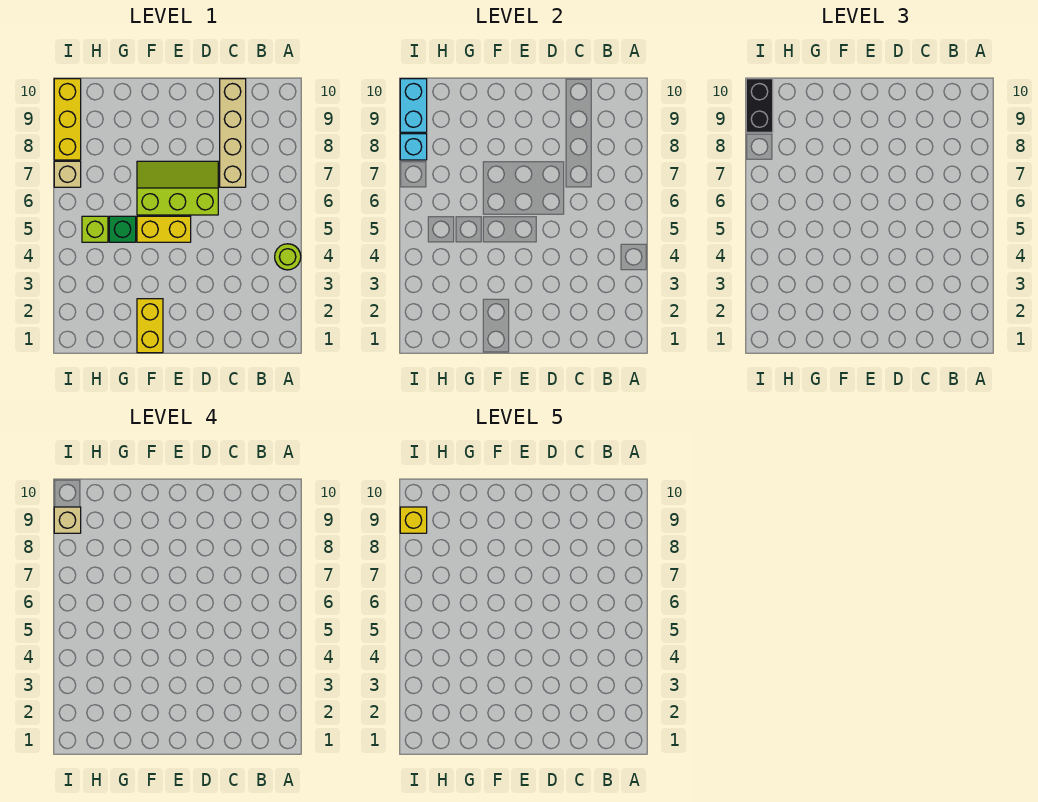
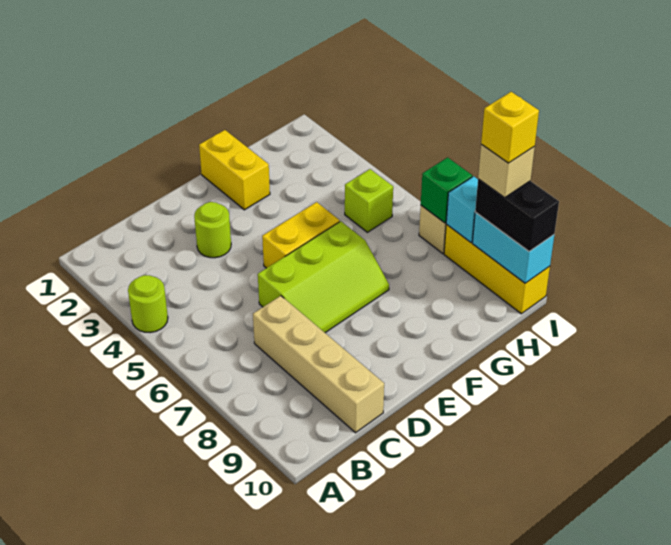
none -> lime 1x1 round brick [194,202,231,258]
green 1x1 brick [109,216,136,242] -> green 1x1 brick moved to [421,157,472,223]

